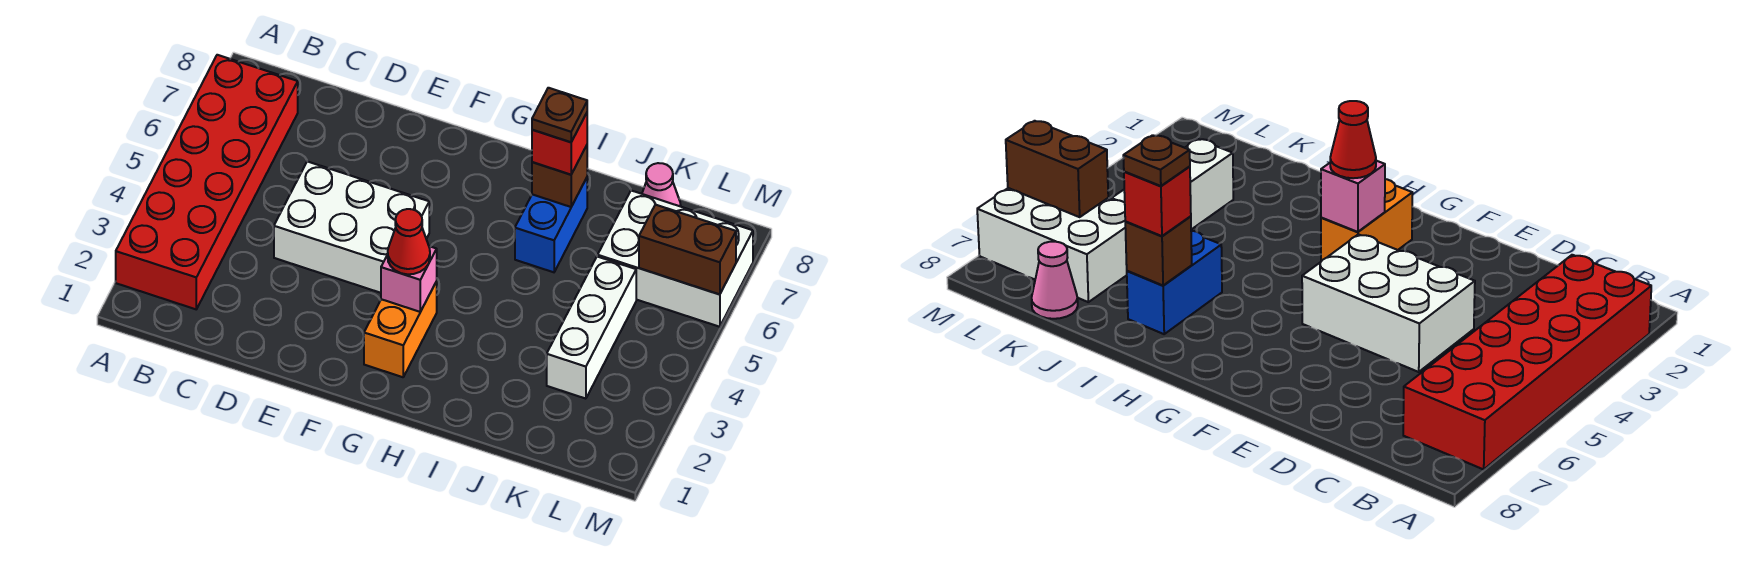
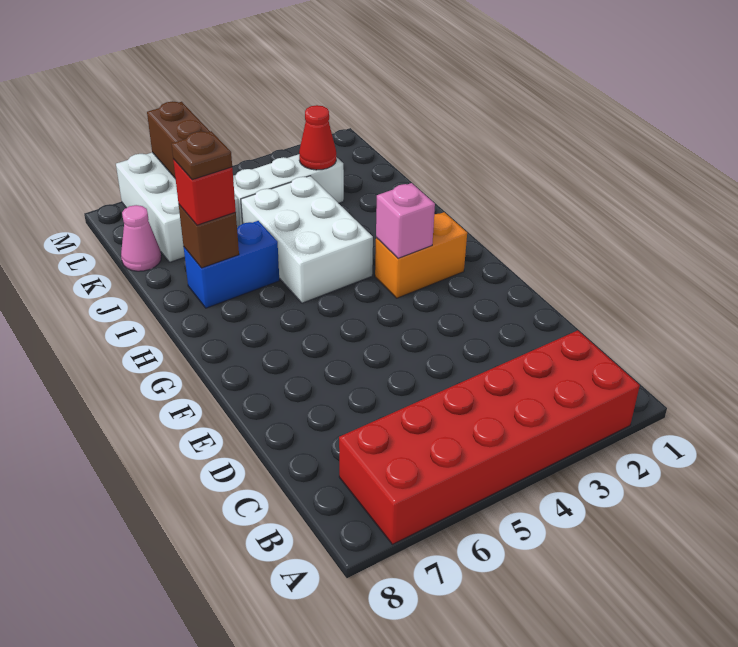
white 2x3 brick [274,161,429,293] -> white 2x3 brick moved to [241,176,373,303]
red 1x1 cone [388,209,430,274] -> red 1x1 cone moved to [299,105,336,170]

